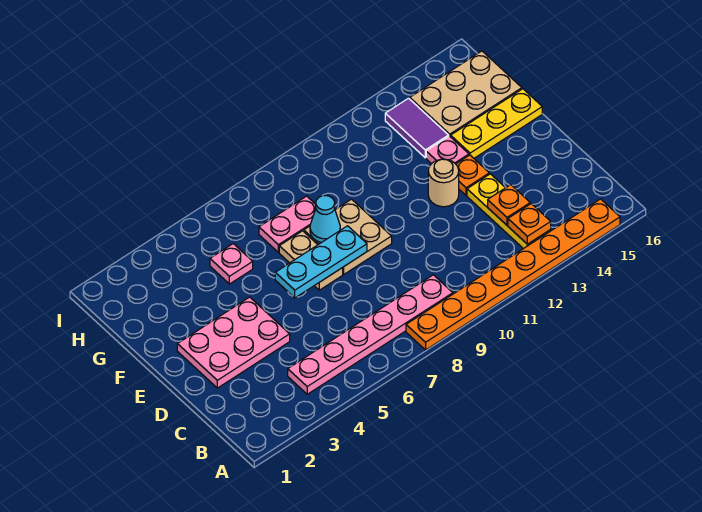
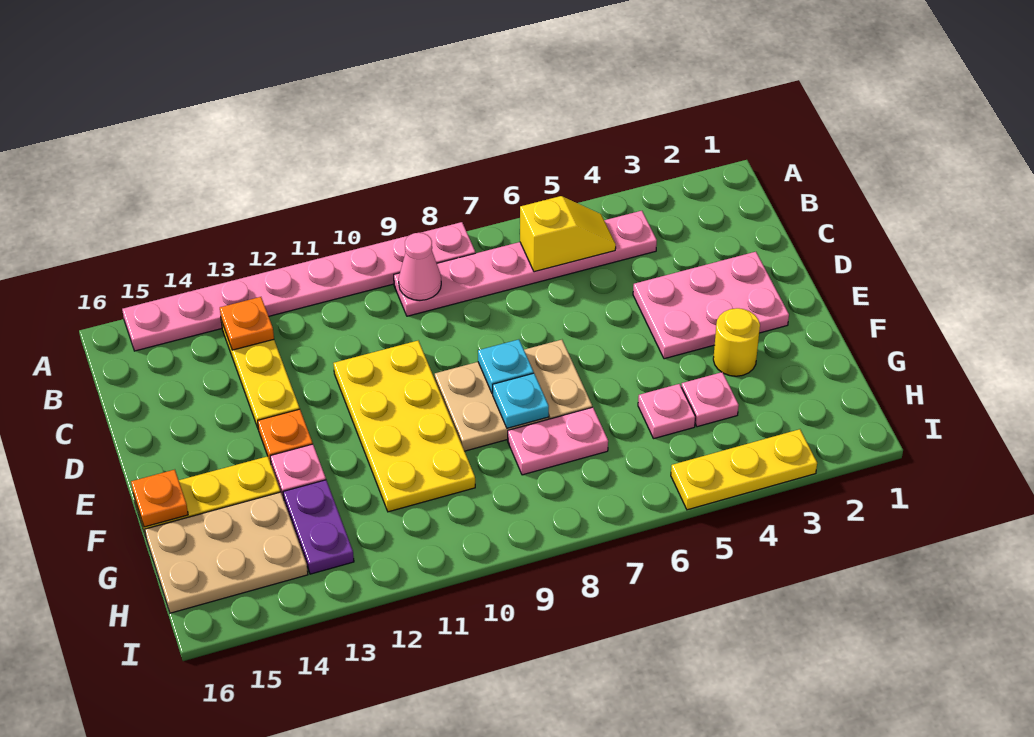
orange 1x8 plate [406,199,620,350] -> pink 1x8 plate [122,222,475,351]
none -> yellow 1x2 slope [520,196,616,272]
none -> pink 1x1 cone [399,233,441,300]
orange 1x1 plate [488,185,530,225] -> orange 1x1 plate moved to [131,470,188,527]
none -> yellow 2x4 plate [334,341,475,512]
cyan 1x3 plate [275,226,367,298] -> cyan 1x1 plate [478,340,534,394]
tan 1x1 round brick [428,159,459,207] -> none
none -> yellow 1x1 round brick [713,308,760,376]
cyan 1x1 cone [310,196,340,243] -> cyan 1x1 plate [493,373,549,428]
none -> pink 1x1 plate [681,372,739,427]
purple 1x2 tile [385,98,449,158] -> purple 1x2 plate [283,480,354,574]
none -> yellow 1x3 plate [671,429,817,510]

